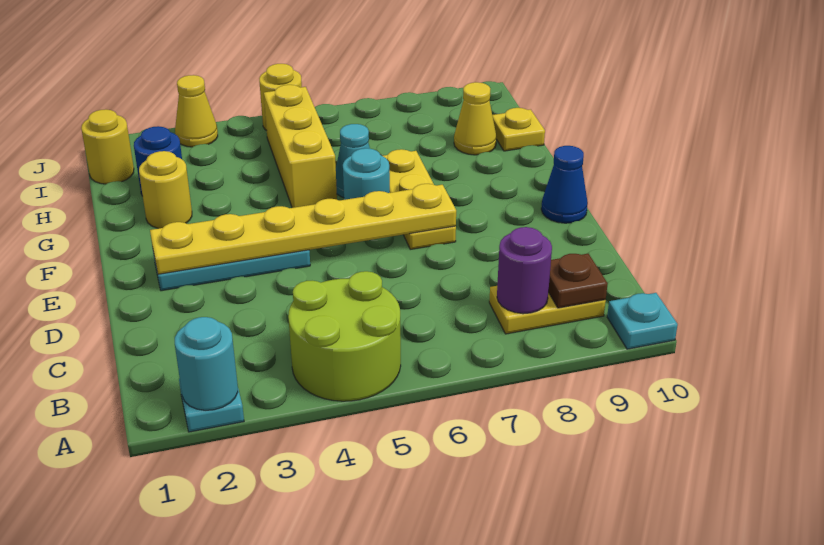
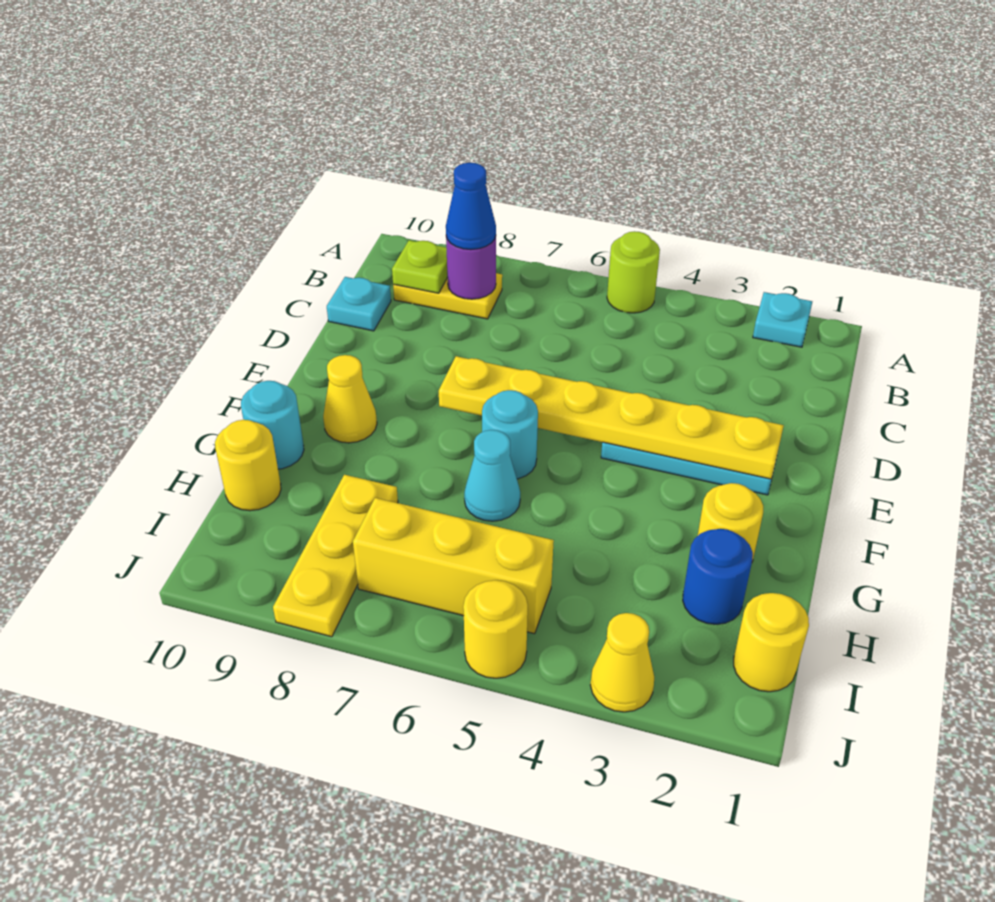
cyan 1x1 round brick [175,317,238,410] -> cyan 1x1 round brick moved to [241,381,304,469]
lime 2x2 round brick [288,271,401,401] -> lime 1x1 round brick [607,231,660,313]
cyan 1x1 plate [607,293,678,349] -> cyan 1x1 plate moved to [327,277,391,331]
brown 1x1 plate [548,254,608,308] -> lime 1x1 plate [392,240,448,293]
yellow 1x3 plate [383,149,456,249] -> yellow 1x3 plate moved to [273,475,398,637]
blue 1x1 cone [541,146,588,223] -> blue 1x1 cone moved to [446,163,496,250]
yellow 1x3 brick [264,85,337,208] -> yellow 1x3 brick turned to [353,498,554,634]
yellow 1x1 cone [454,82,497,155] -> yellow 1x1 cone moved to [323,355,377,443]
yellow 1x1 plate [492,108,545,151] -> yellow 1x1 round brick [215,420,281,511]

